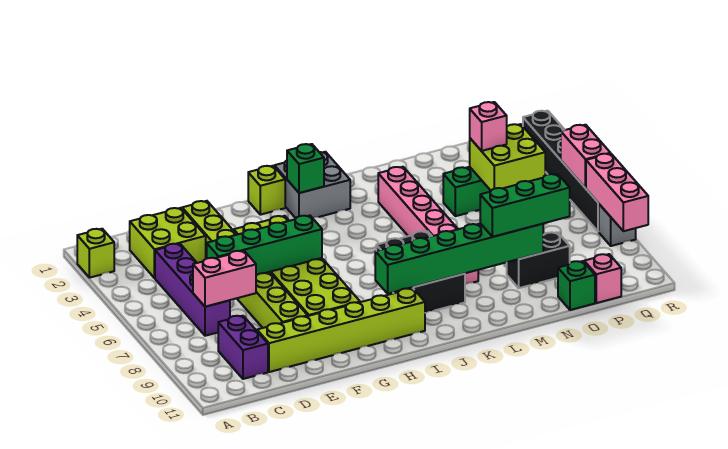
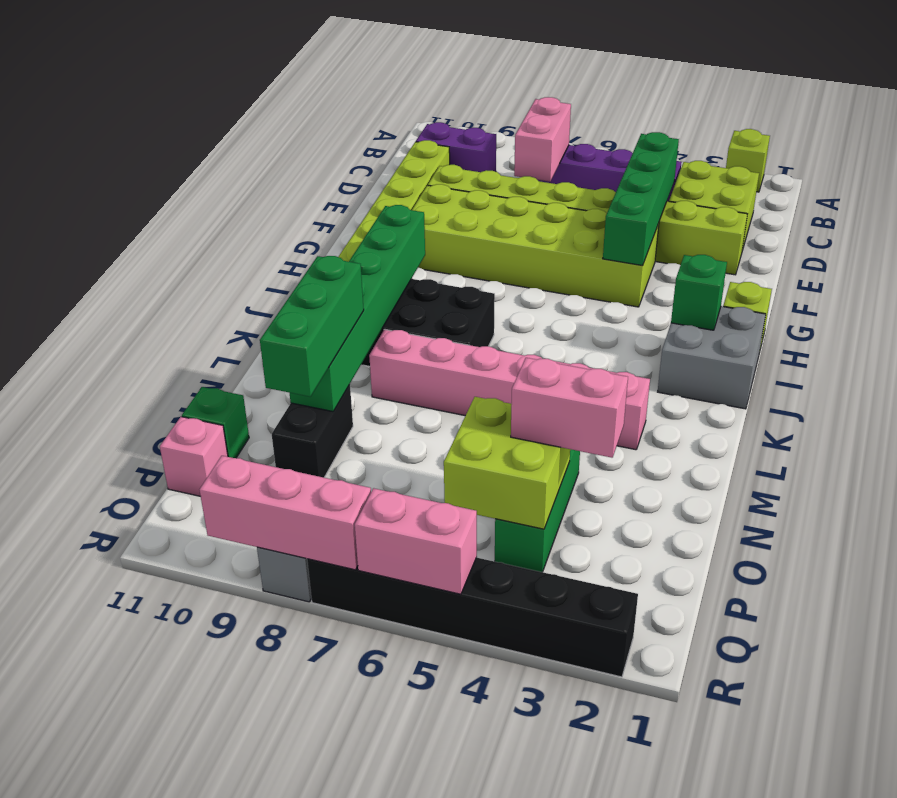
green 1x4 brick [207,216,322,275] -> green 1x4 brick moved to [603,132,679,266]
pink 1x1 brick [470,102,507,151] -> pink 1x2 brick [511,358,628,458]

